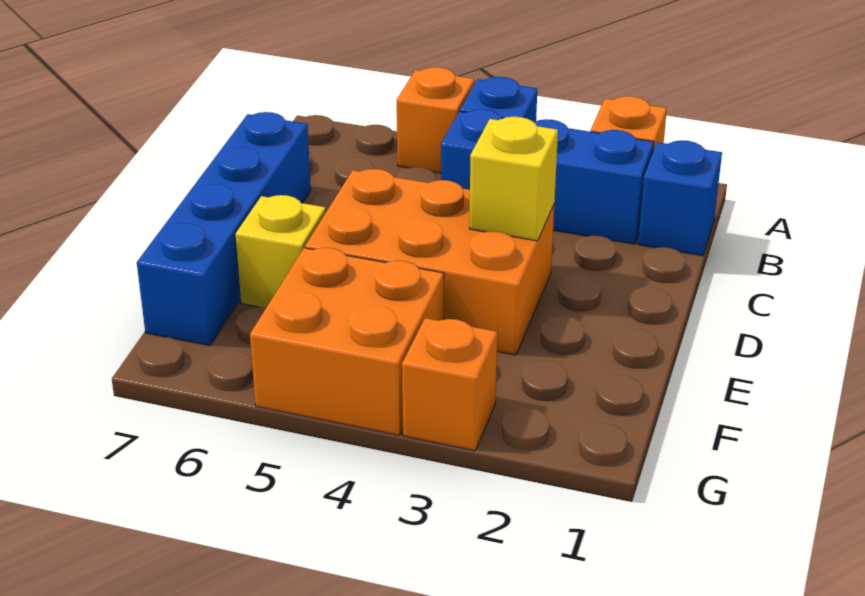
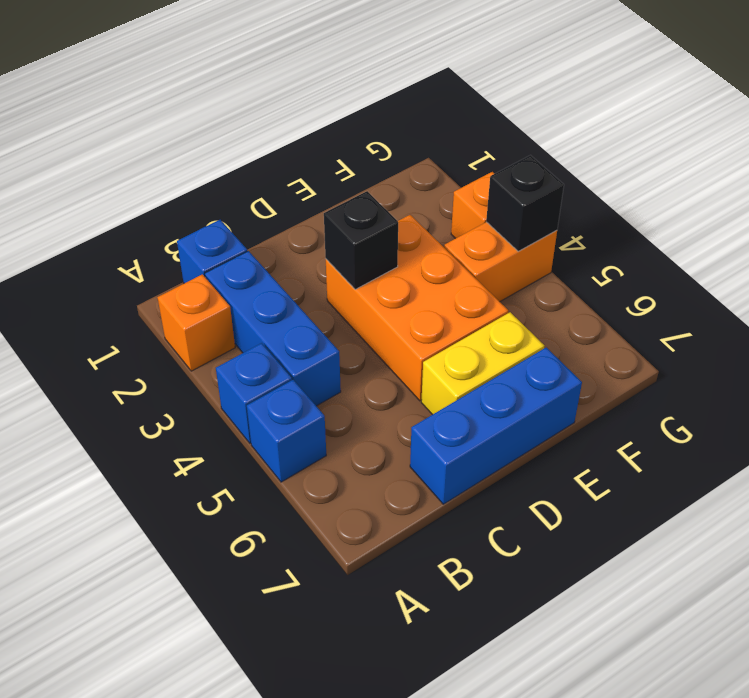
orange 1x1 brick [397,67,474,173] -> blue 1x1 brick [247,380,326,482]
blue 1x4 brick [137,112,311,346] -> blue 1x3 brick [410,347,582,504]
yellow 1x1 brick [469,117,558,241] -> black 1x1 brick [324,191,398,289]
yellow 1x1 brick [236,195,326,307] -> yellow 1x2 brick [421,312,544,415]
orange 2x2 brick [250,248,444,435] -> orange 1x2 brick [444,222,557,302]
none -> black 1x1 brick [486,155,564,251]

